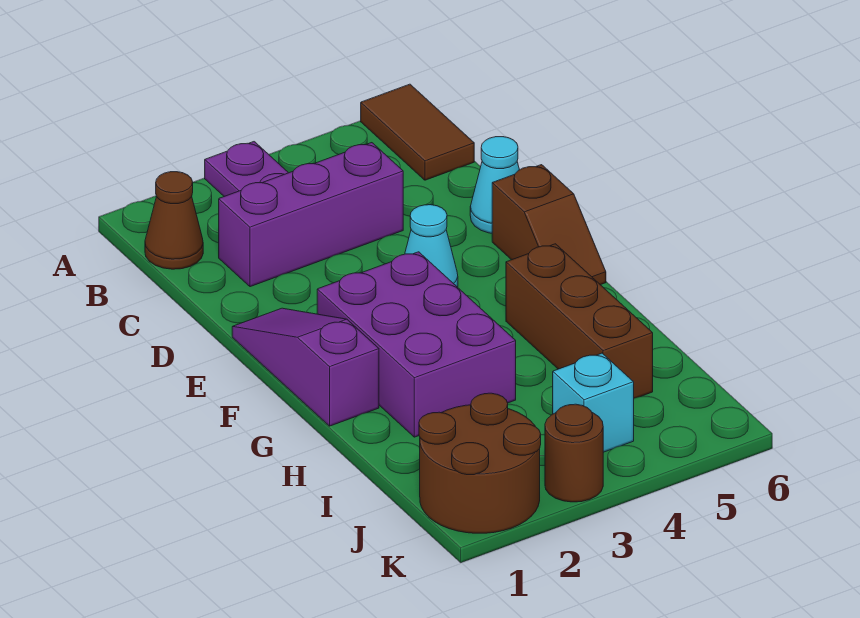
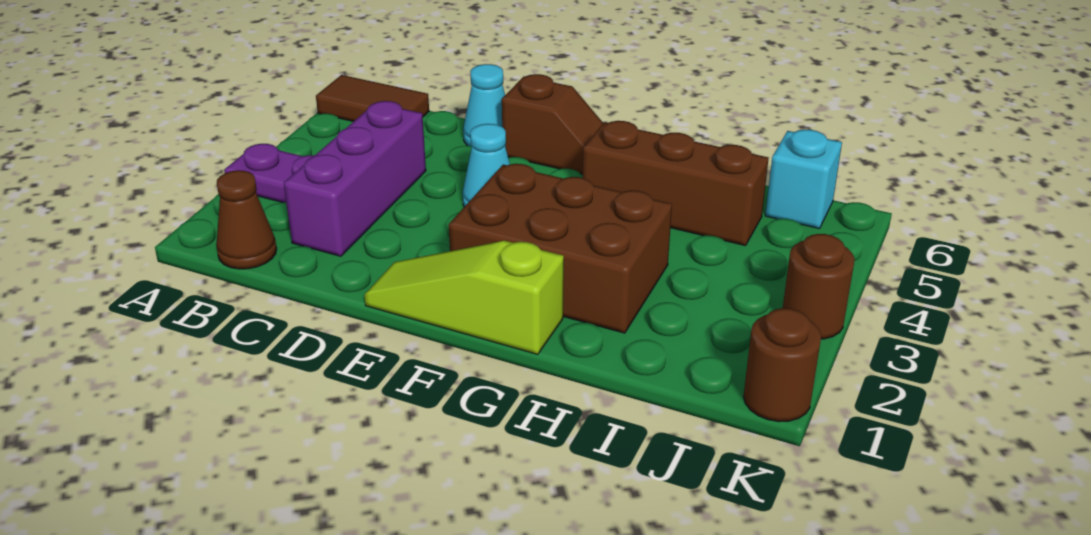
purple 1x3 slope [232,308,379,426] -> lime 1x3 slope [364,241,564,354]
purple 2x3 brick [317,252,516,437] -> brown 2x3 brick [449,164,672,333]
brown 2x2 round brick [419,393,541,533] -> brown 1x1 round brick [744,308,821,422]
cyan 1x1 brick [553,353,634,452] -> cyan 1x1 brick moved to [765,129,842,229]

